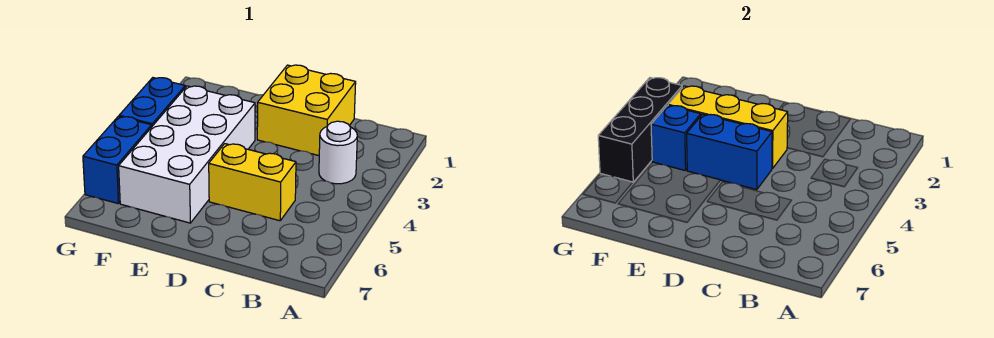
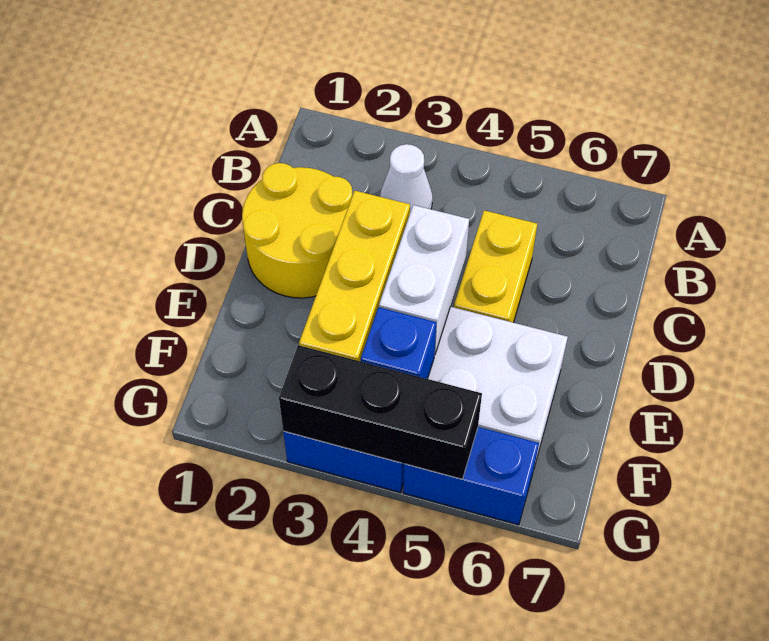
white 1x1 round brick [319,121,357,184] -> white 1x1 cone [380,144,433,212]
yellow 2x2 brick [257,65,356,156] -> yellow 2x2 round brick [242,163,352,298]
blue 1x2 brick [687,114,772,190] -> white 1x2 brick [379,205,469,354]

